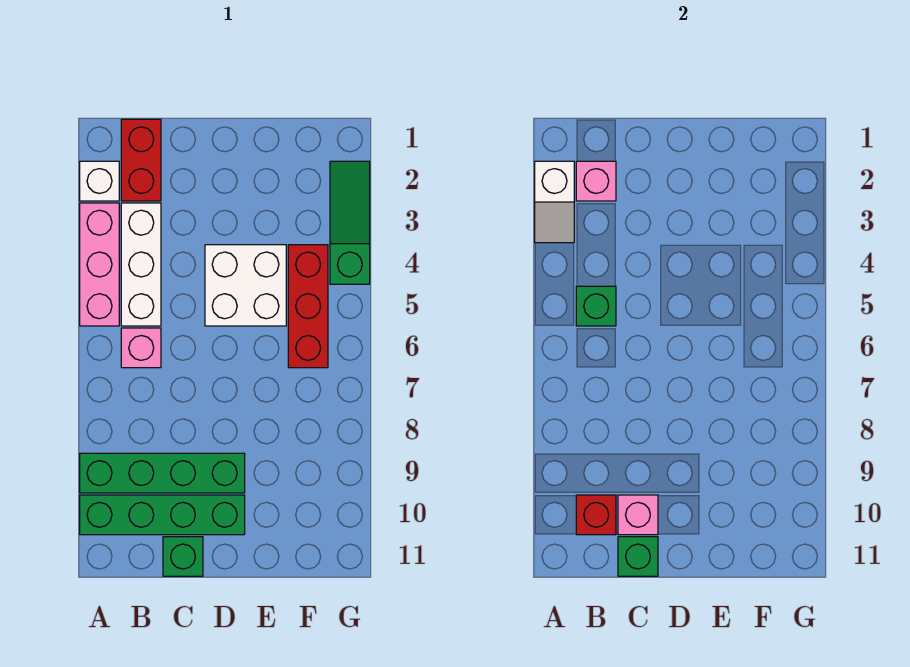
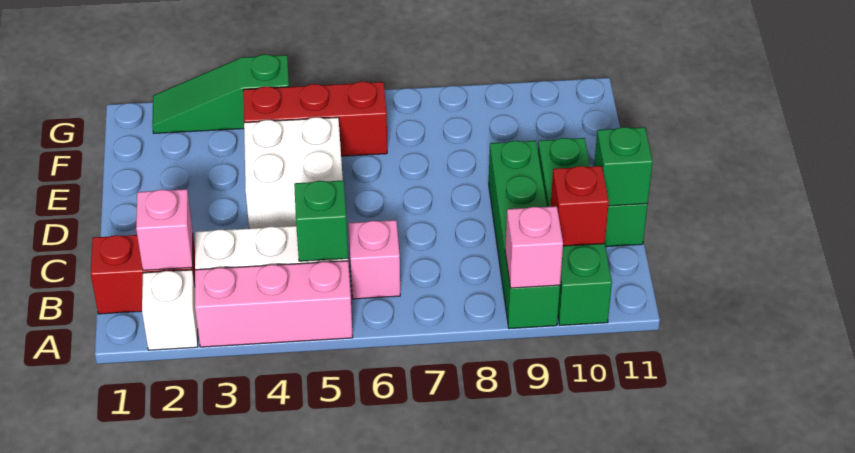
white 1x2 slope [535,161,574,243] -> none
pink 1x1 brick [618,495,658,535] -> pink 1x1 brick moved to [505,206,563,288]

